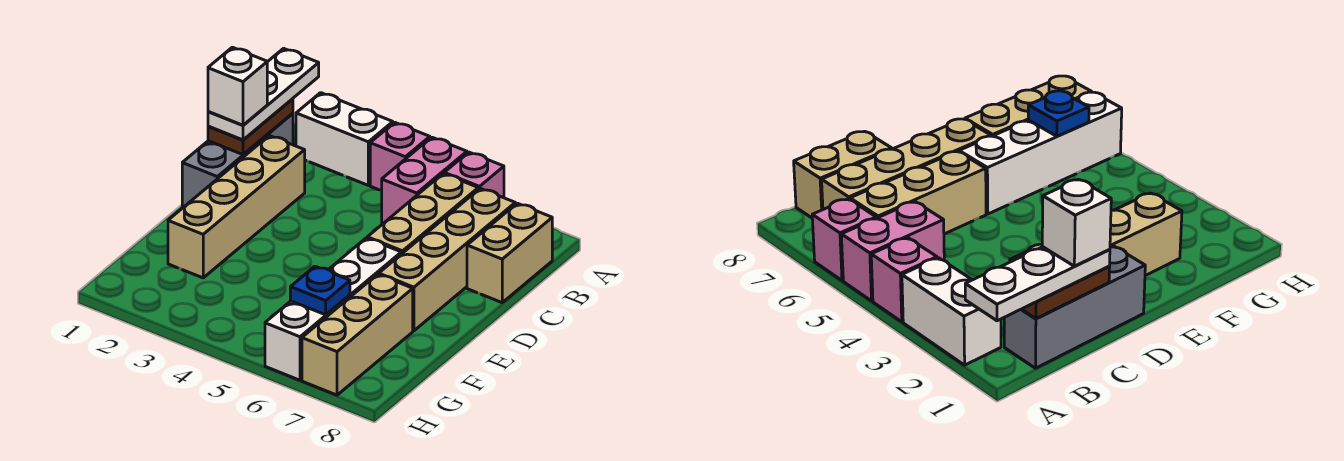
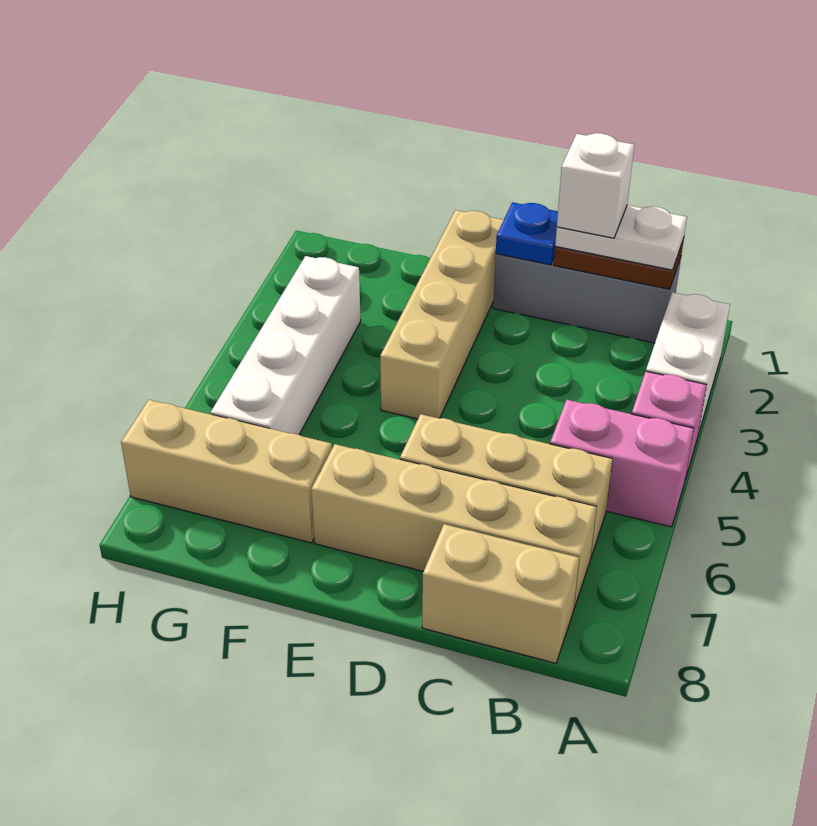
white 1x3 plate [208,48,319,140] -> white 1x2 plate [555,205,687,270]
pink 1x1 brick [444,152,504,198] -> none
tan 1x4 brick [168,136,305,278] -> tan 1x4 brick turned to [380,210,504,419]
white 1x4 brick [265,238,401,380] -> white 1x4 brick turned to [211,256,361,435]
blue 1x1 plate [290,266,350,315] -> blue 1x1 plate moved to [496,202,558,265]

